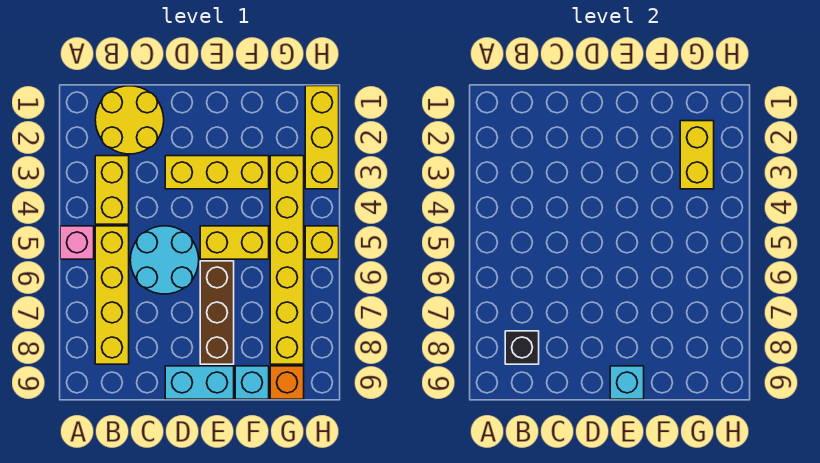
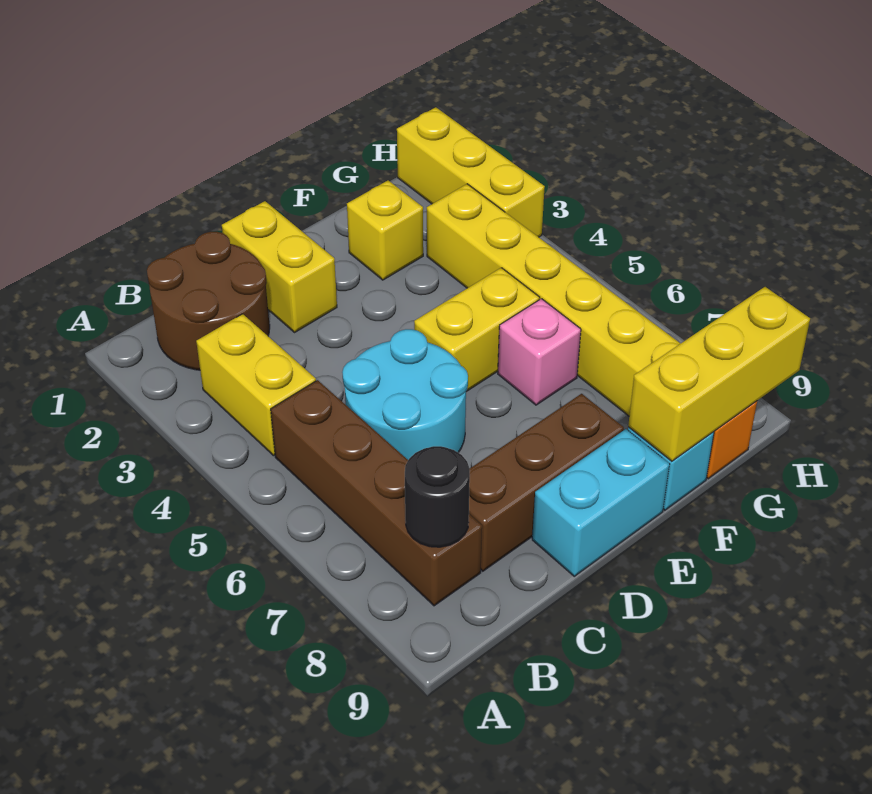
pink 1x1 brick [60,226,94,259] -> pink 1x1 brick moved to [498,299,581,405]
yellow 2x2 round brick [95,86,164,154] -> brown 2x2 round brick [147,232,270,370]
yellow 1x4 brick [95,226,129,364] -> brown 1x4 brick [271,380,482,606]
black 1x1 brick [505,331,539,364] -> black 1x1 round brick [405,446,470,547]
yellow 1x3 brick [165,156,269,189] -> yellow 1x3 brick moved to [628,287,810,461]
brown 1x3 brick [200,261,234,364] -> brown 1x3 brick turned to [469,394,624,571]
cyan 1x1 brick [610,366,644,399] -> none
yellow 1x2 brick [680,121,714,189] -> yellow 1x2 brick moved to [222,201,337,332]
yellow 1x1 brick [305,226,339,259] -> yellow 1x1 brick moved to [347,180,423,280]

